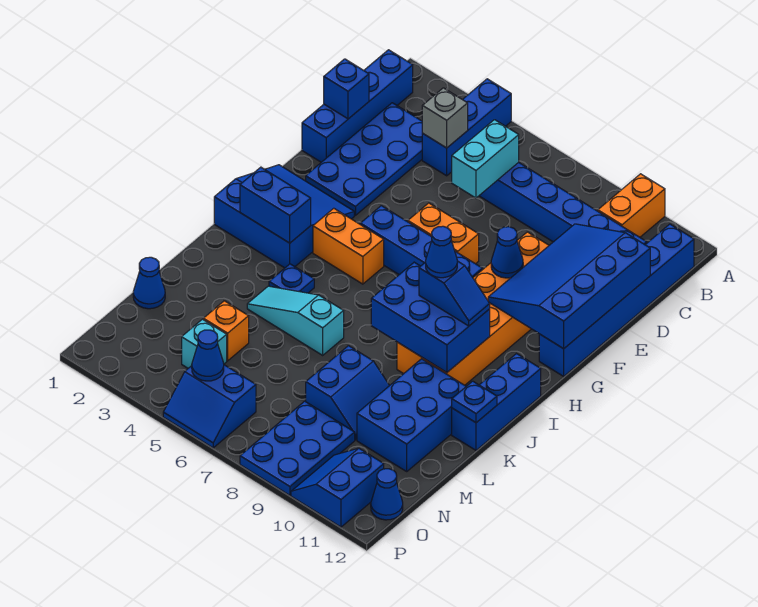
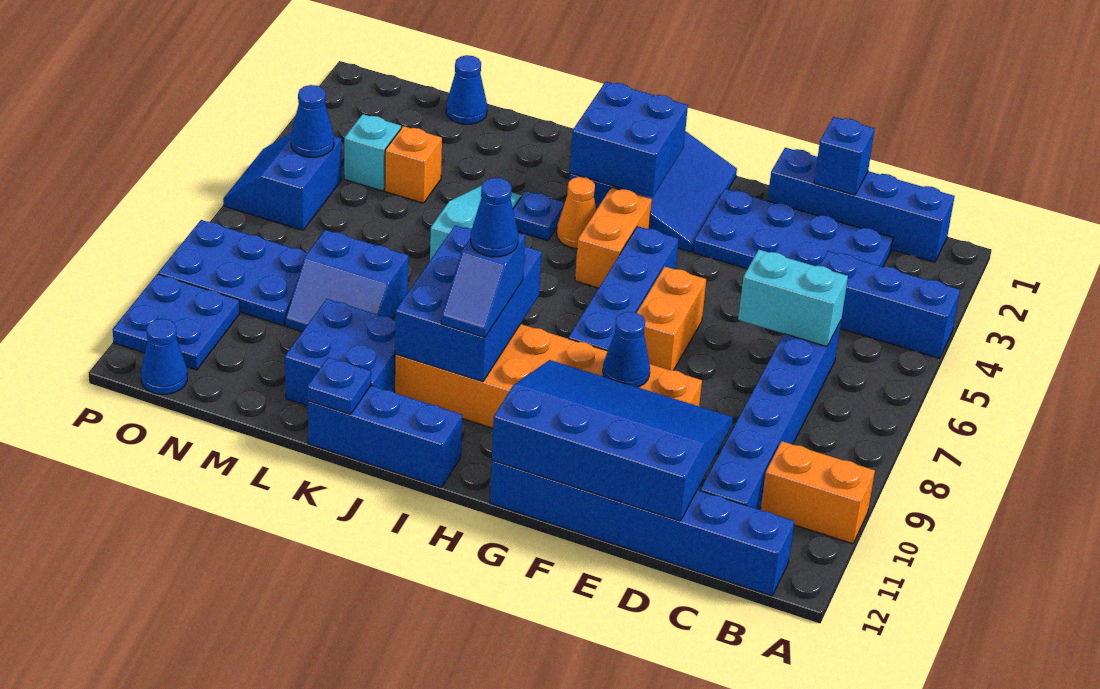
grey 1x1 brick [422,88,468,148] -> none
blue 1x2 brick [240,167,311,243] -> blue 2x2 brick [570,82,688,197]
none -> orange 1x1 cone [557,177,596,249]
blue 2x3 brick [357,359,466,471] -> blue 2x2 brick [285,299,396,406]
blue 2x2 slope [291,448,384,527] -> blue 2x2 plate [113,274,240,370]

